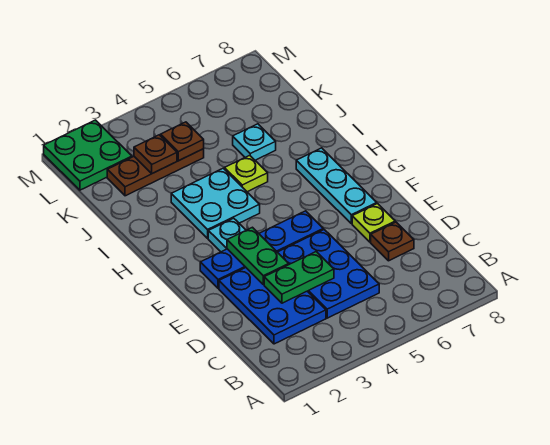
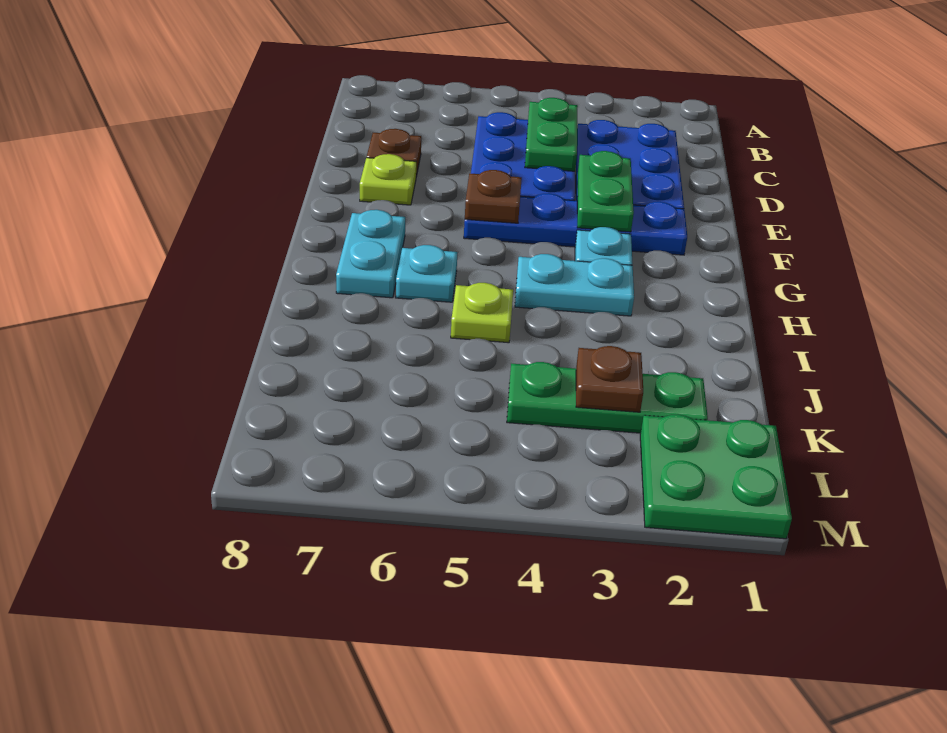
green 1x2 plate [264,252,334,303] -> green 1x2 plate turned to [525,98,578,171]
cyan 1x3 plate [296,148,377,224] -> cyan 1x2 plate [336,210,405,298]
cyan 2x2 plate [171,168,260,238] -> cyan 1x2 plate [515,254,634,316]
cyan 1x1 plate [233,124,276,160] -> cyan 1x1 plate moved to [396,245,457,302]
brown 1x3 plate [107,149,204,196] -> green 1x3 plate [507,362,708,433]
brown 1x1 plate [161,122,204,161] -> brown 1x1 plate moved to [465,170,522,223]

